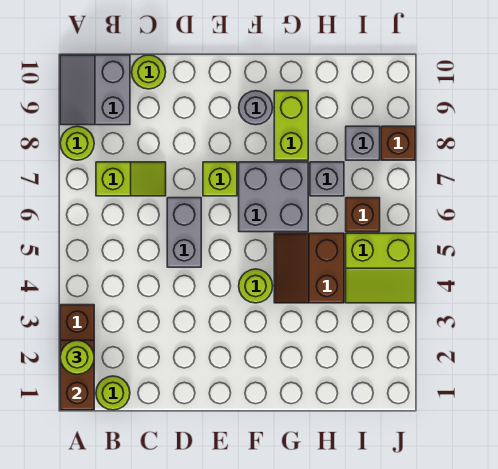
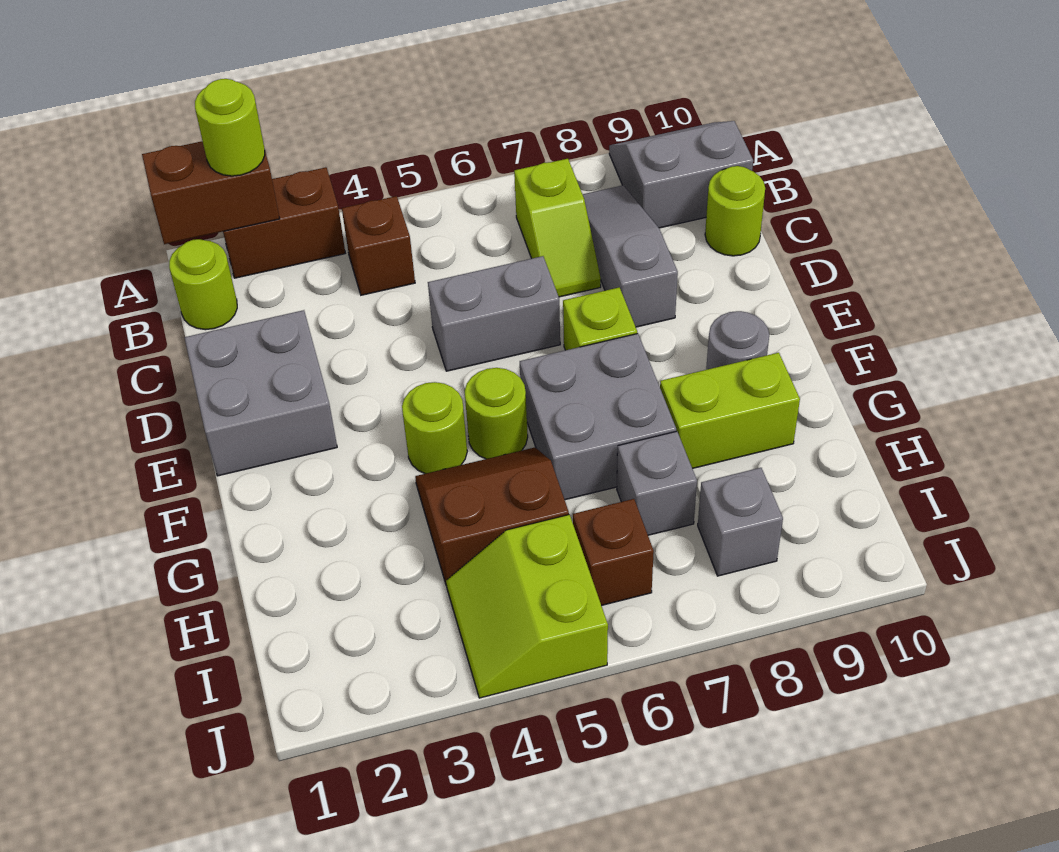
lime 1x1 round brick [60,126,94,160] -> lime 1x1 round brick moved to [465,368,528,459]
none -> grey 1x3 slope [583,185,678,327]
none -> grey 2x2 brick [185,310,337,476]
brown 1x1 brick [381,126,415,160] -> brown 1x1 brick moved to [342,196,415,295]

